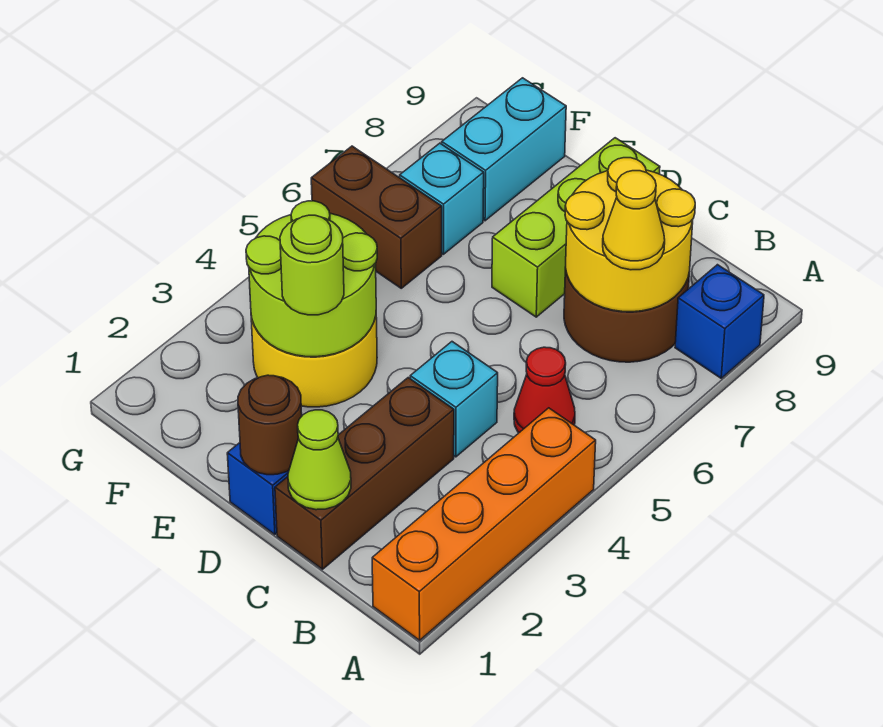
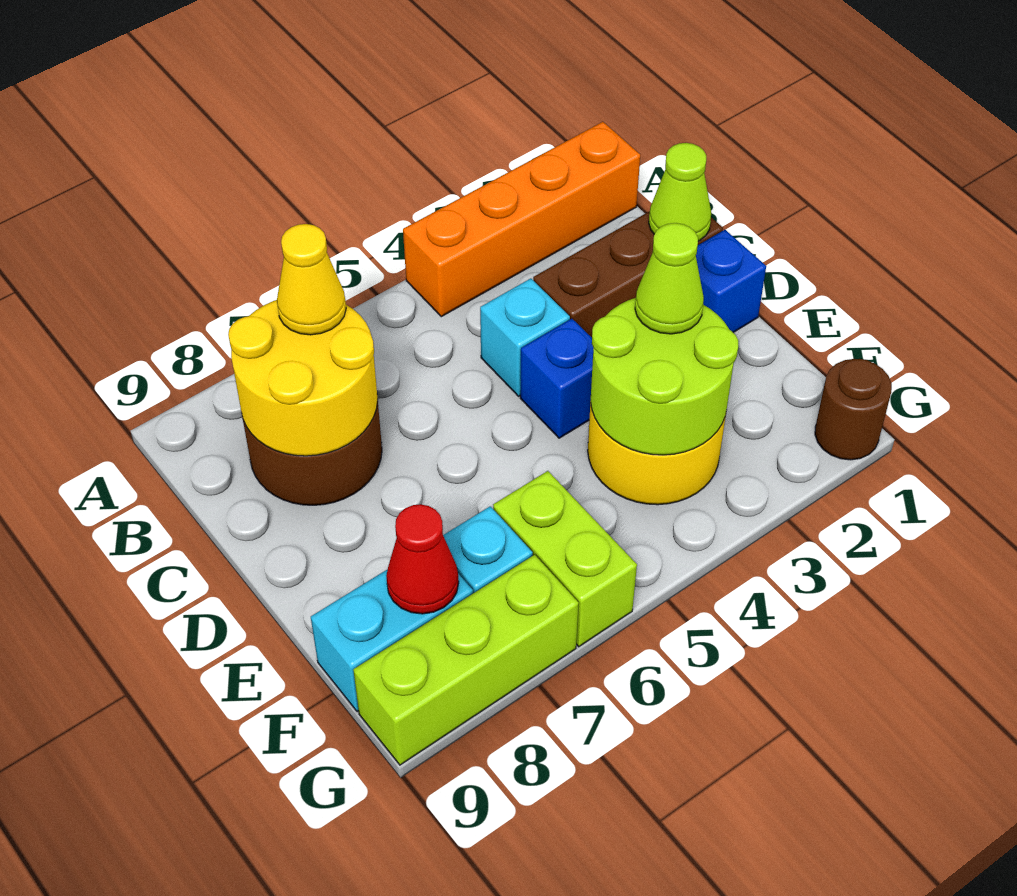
blue 1x1 brick [675,265,764,378] -> blue 1x1 brick moved to [520,319,593,438]
red 1x1 cone [514,347,575,433] -> red 1x1 cone moved to [386,504,459,614]
brown 1x1 round brick [238,375,302,475] -> brown 1x1 round brick moved to [815,359,892,460]
lime 1x3 brick [492,138,660,317] -> lime 1x3 brick moved to [353,555,579,765]
lime 1x1 round brick [280,215,344,315] -> lime 1x1 cone [635,223,704,334]
brown 1x2 brick [311,146,442,288] -> lime 1x2 brick [493,471,637,647]

